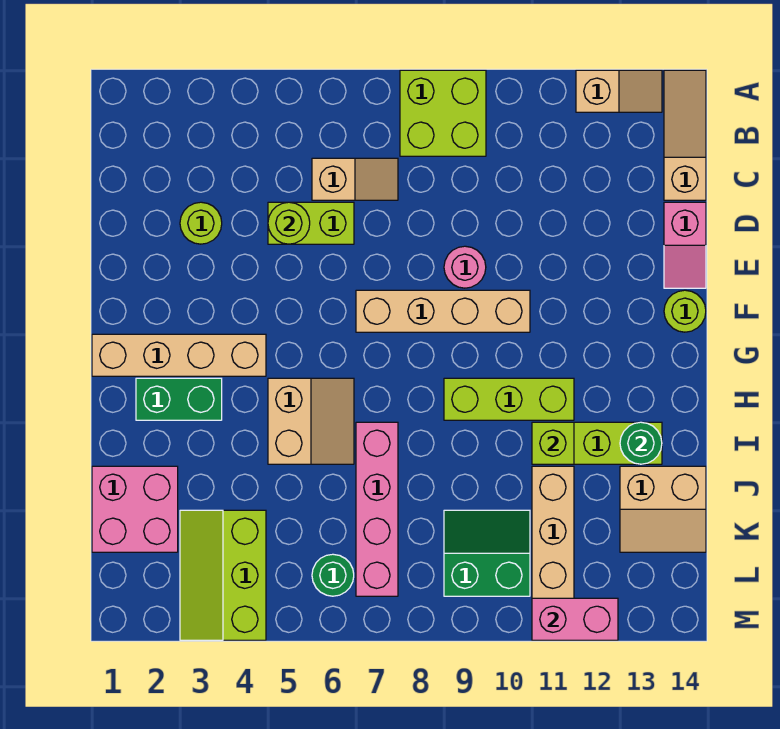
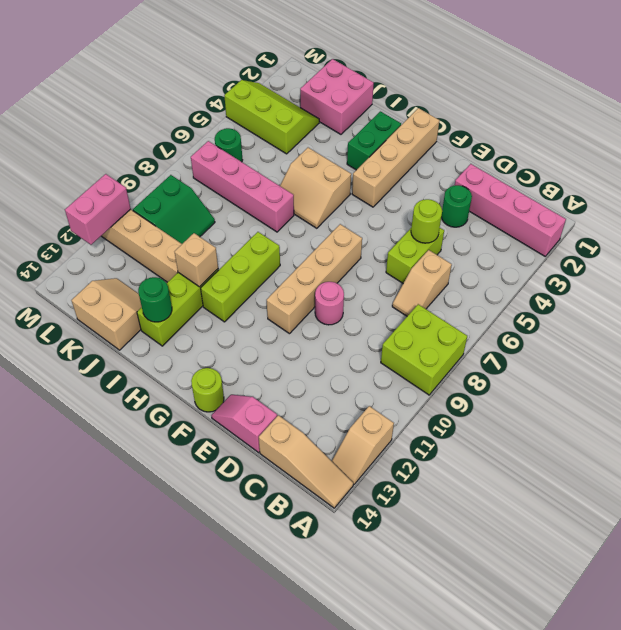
none -> pink 1x4 brick [455,164,566,256]
lime 1x1 round brick [180,202,222,244] -> green 1x1 round brick [441,185,472,227]
lime 1x1 brick [532,422,574,464] -> tan 1x1 brick [175,233,218,287]
tan 2x2 slope [620,466,706,552] -> tan 2x2 slope turned to [72,278,142,350]

